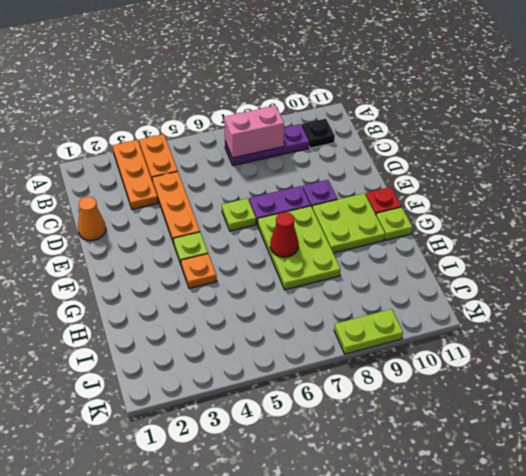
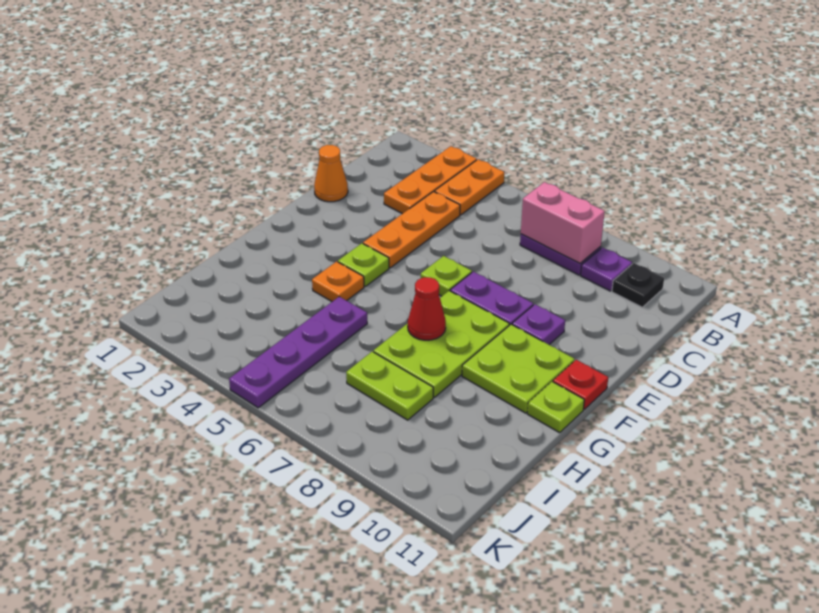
none -> purple 1x4 plate [229,297,367,408]
lime 1x2 plate [334,309,403,354] -> lime 1x2 plate moved to [346,351,433,420]

